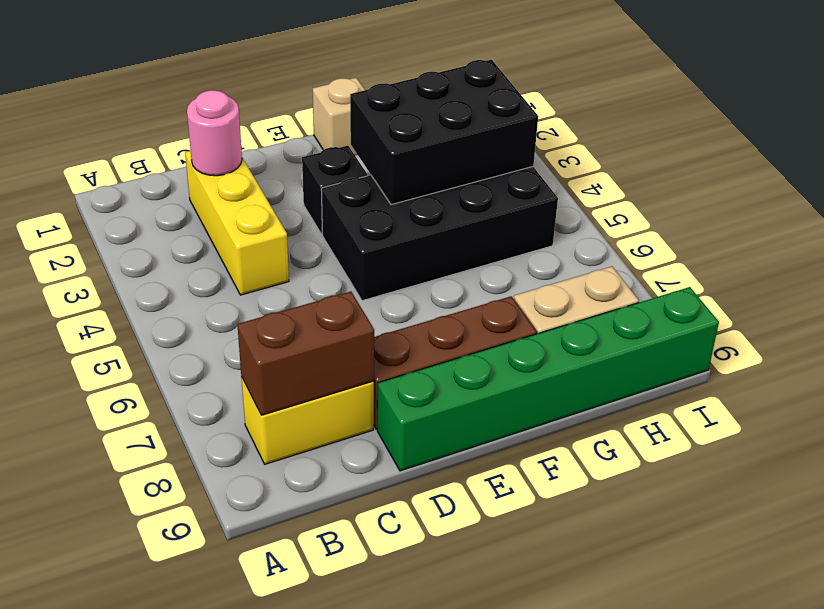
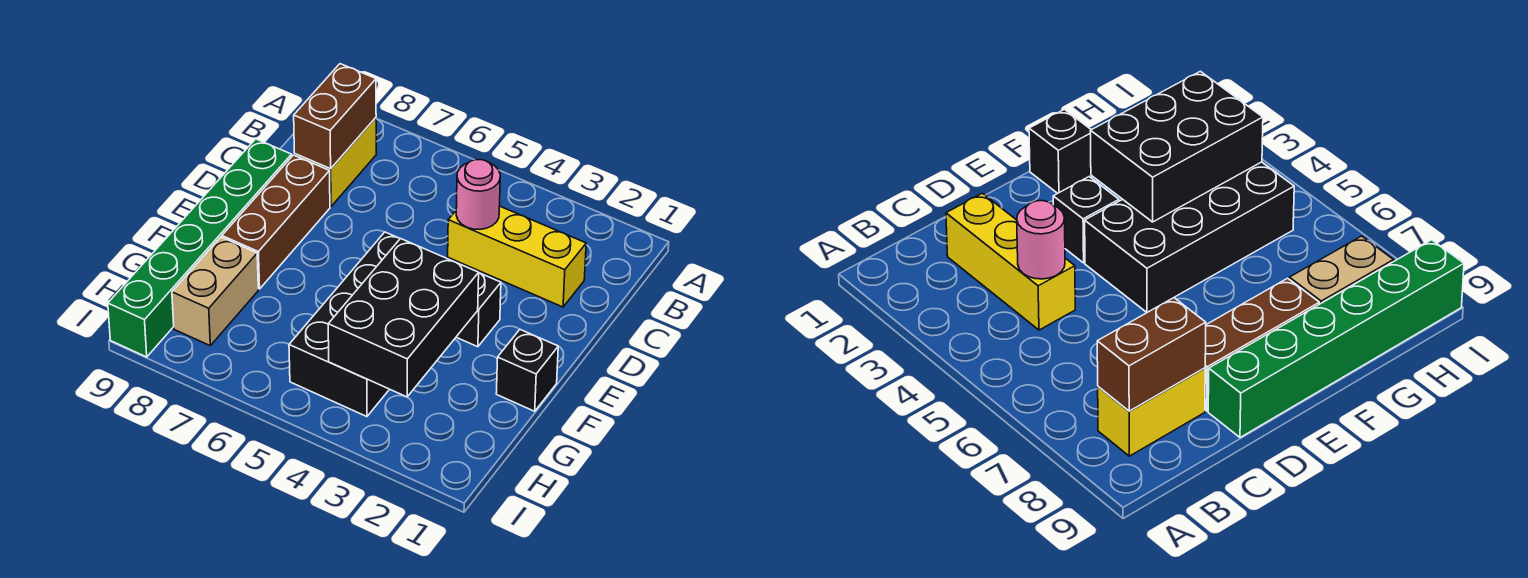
pink 1x1 round brick [187,90,242,176] -> pink 1x1 round brick moved to [456,160,500,229]
tan 1x1 brick [313,78,365,155] -> black 1x1 brick [496,330,558,411]

